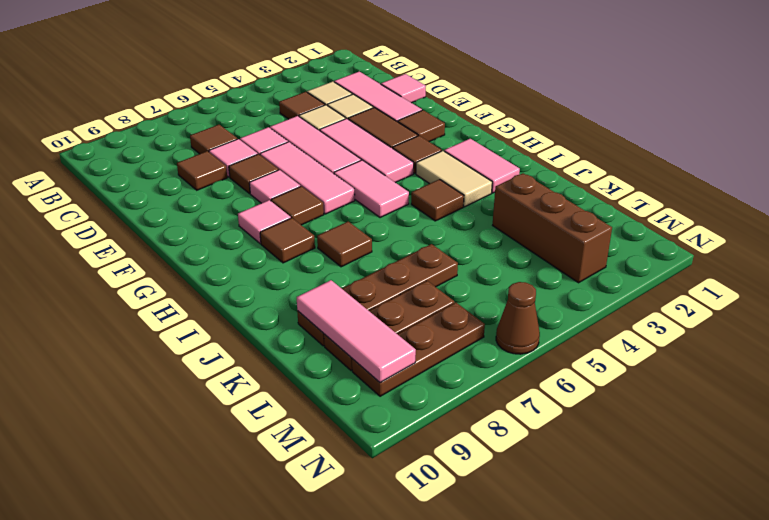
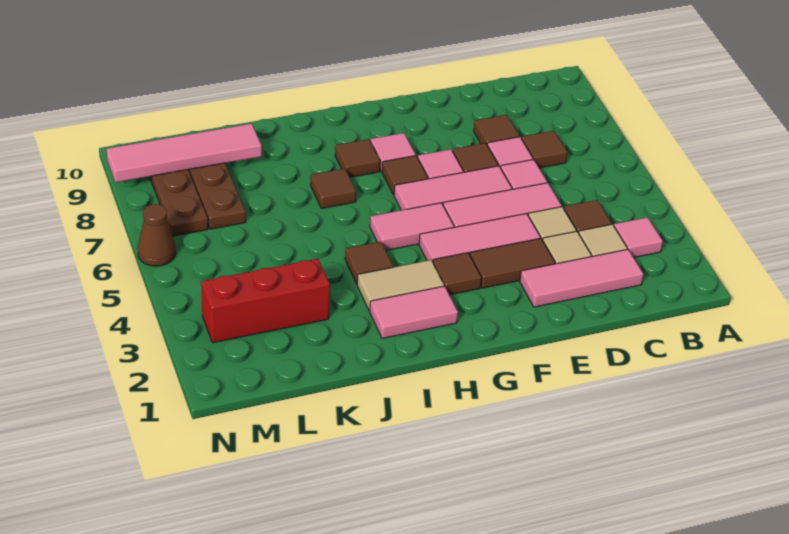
pink 1x1 tile [381,74,426,103] -> pink 1x1 tile moved to [614,217,663,258]
brown 1x1 tile [398,110,445,142] -> none
brown 1x3 brick [493,173,612,283] -> red 1x3 brick [201,259,330,343]
brown 1x4 plate [297,244,458,346] -> none
pink 1x3 tile [297,280,416,383] -> pink 1x4 tile [107,124,262,182]

